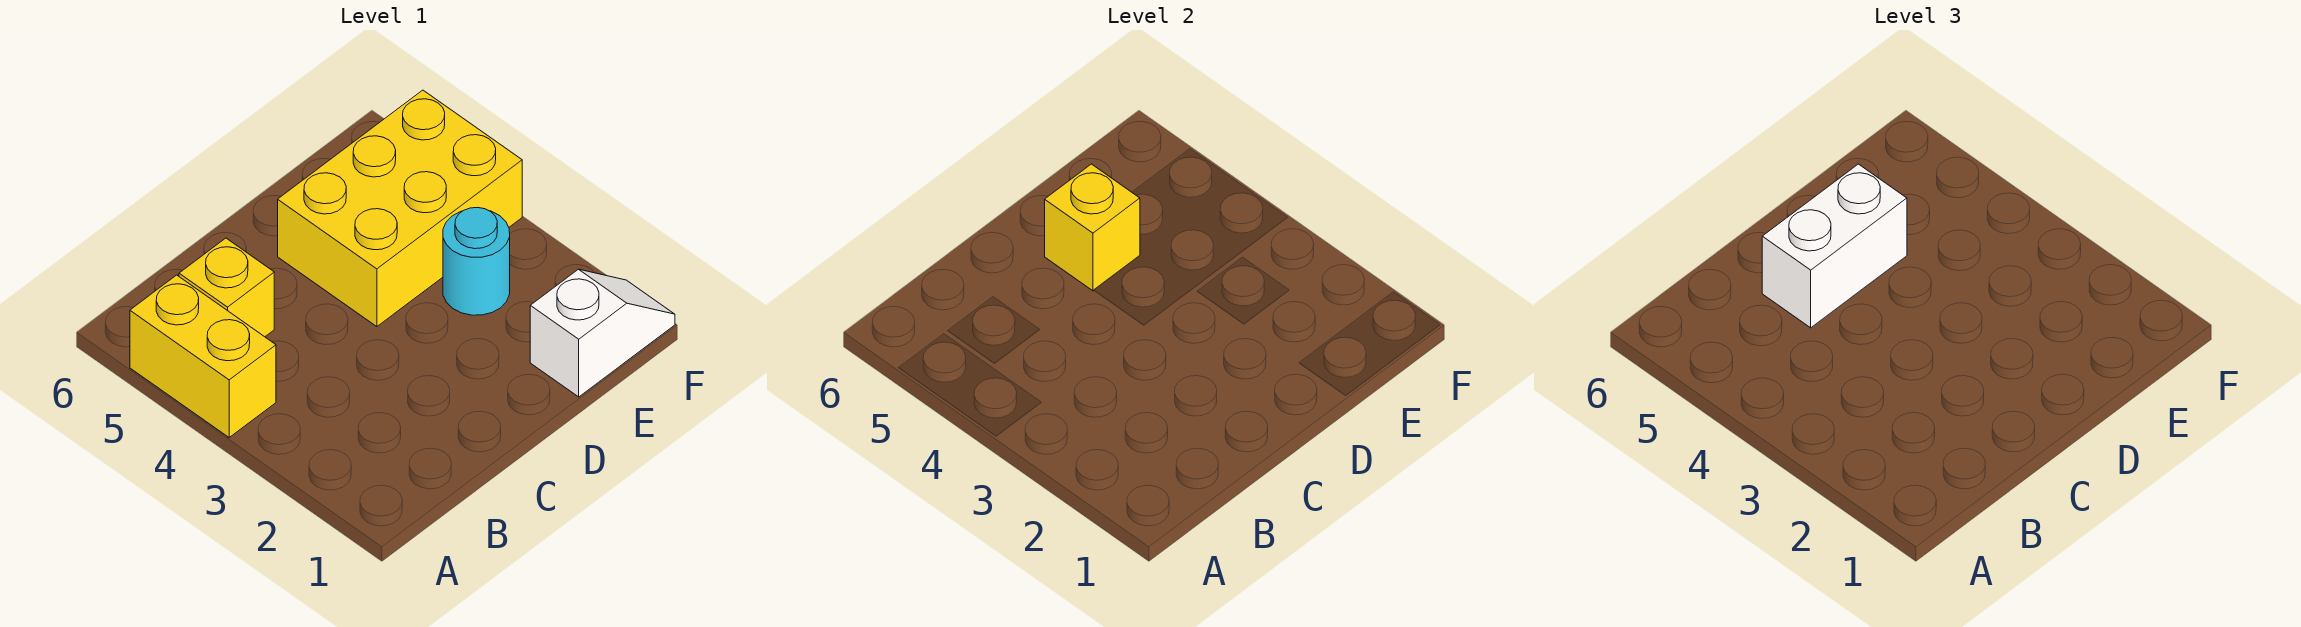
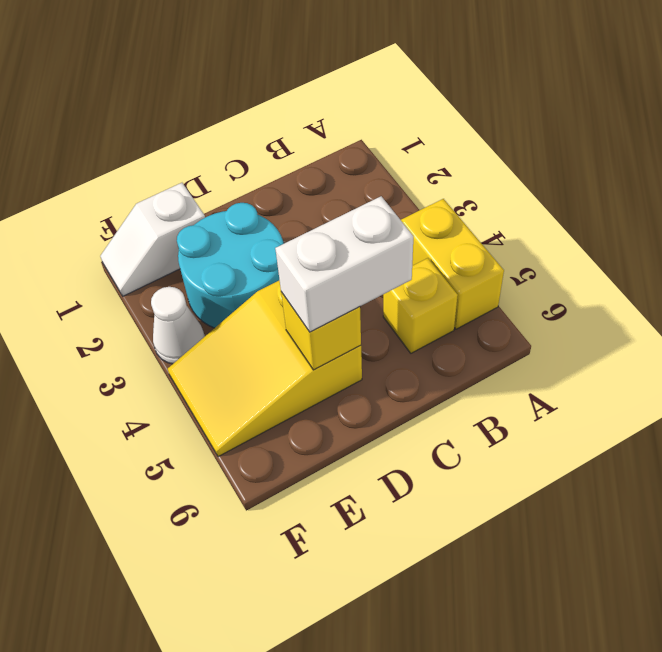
yellow 2x3 brick [278,90,522,327] -> yellow 2x3 slope [168,280,362,457]
cyan 1x1 round brick [443,208,510,315] -> cyan 2x2 round brick [177,203,284,328]
none -> white 1x1 cone [151,287,205,364]

